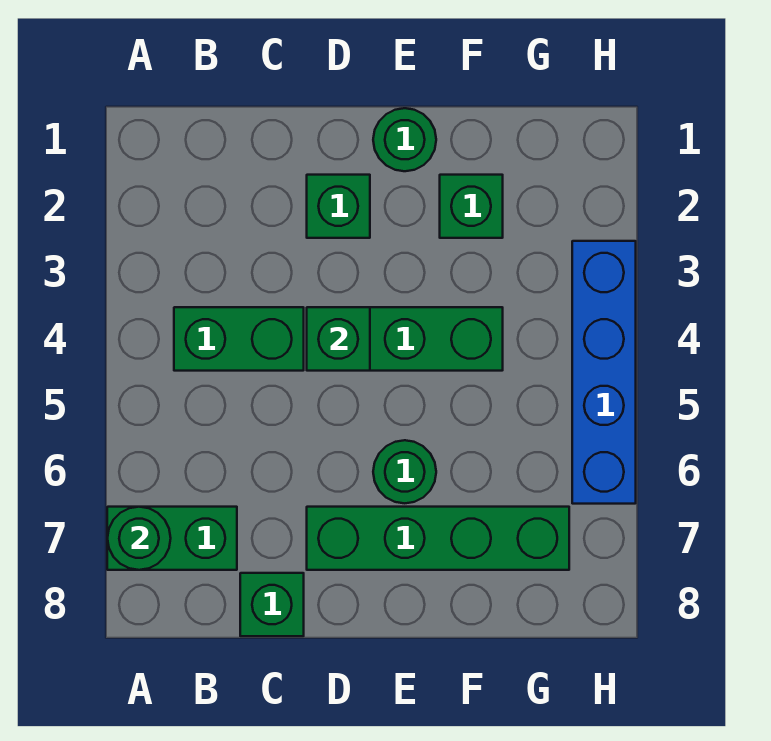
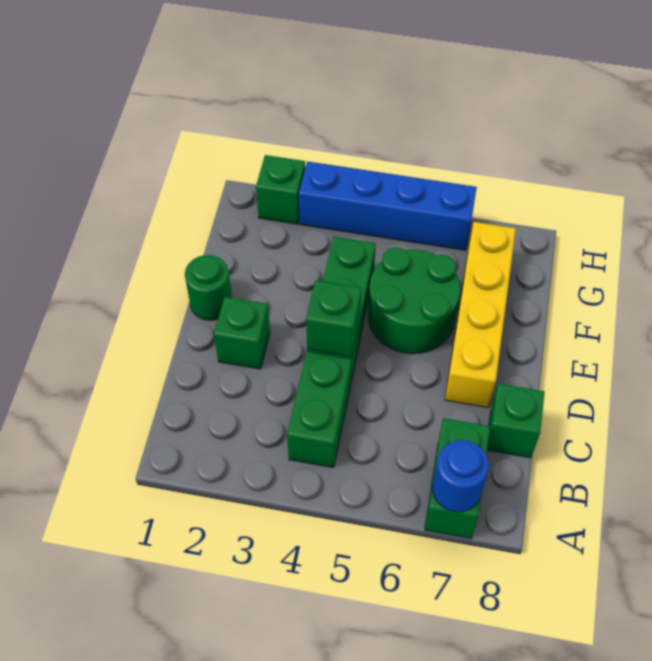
green 1x1 round brick [107,507,171,570] -> blue 1x1 round brick [433,440,489,512]
green 1x4 brick [307,507,569,570] -> yellow 1x4 brick [445,222,516,408]
green 1x1 round brick [373,440,436,503] -> green 2x2 round brick [368,248,460,354]
green 1x1 brick [440,175,503,238] -> green 1x1 brick moved to [256,155,305,224]

